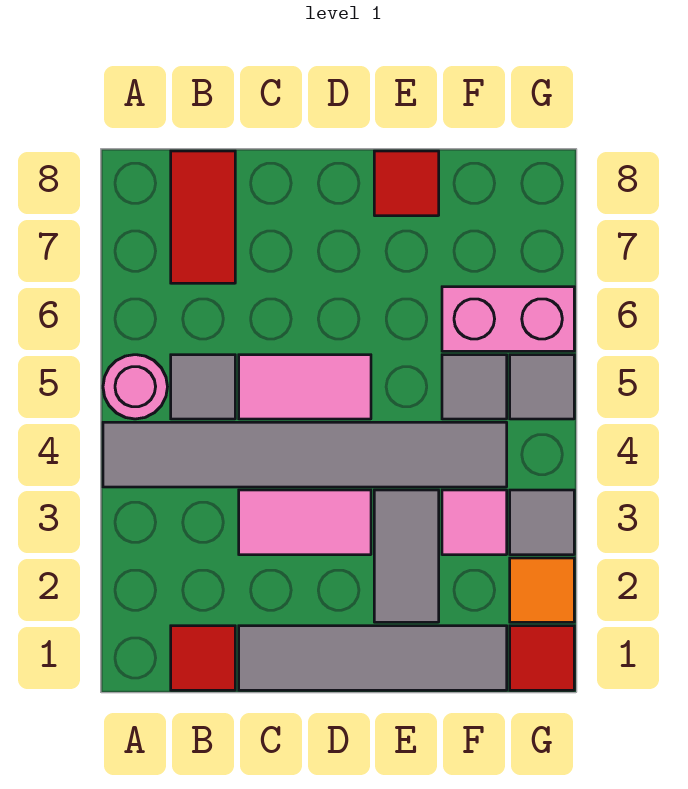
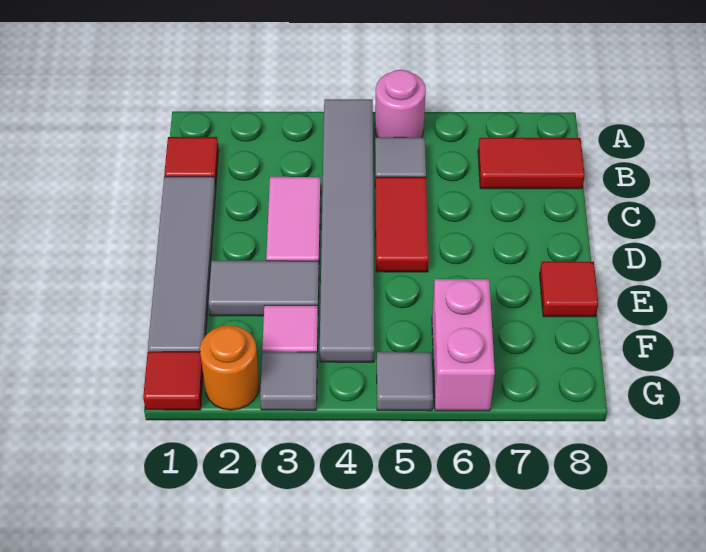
pink 1x2 tile [239,355,371,419] -> red 1x2 tile [376,177,429,272]
grey 1x1 tile [442,355,507,419] -> none
orange 1x1 tile [510,558,574,622] -> orange 1x1 round brick [200,325,259,410]

